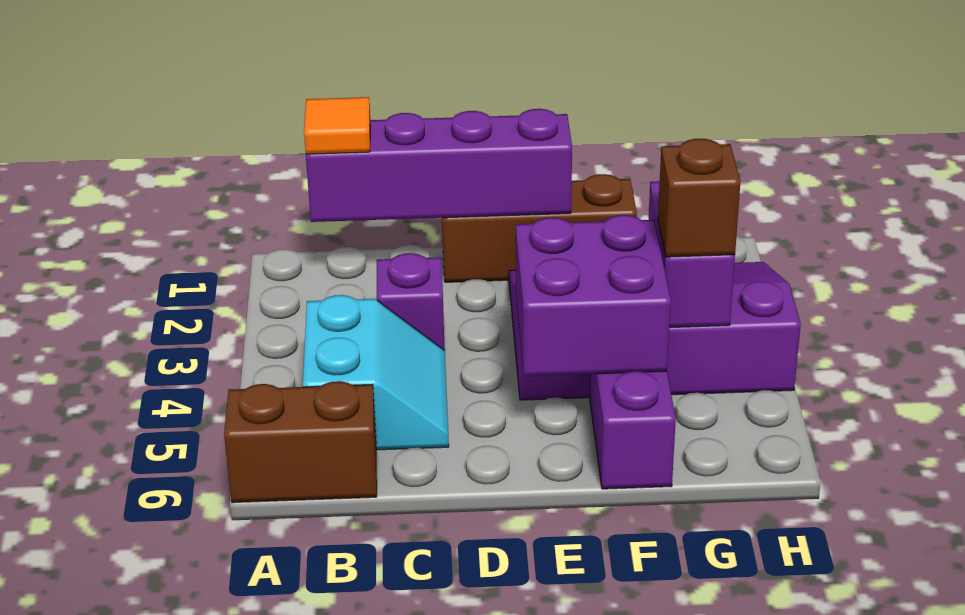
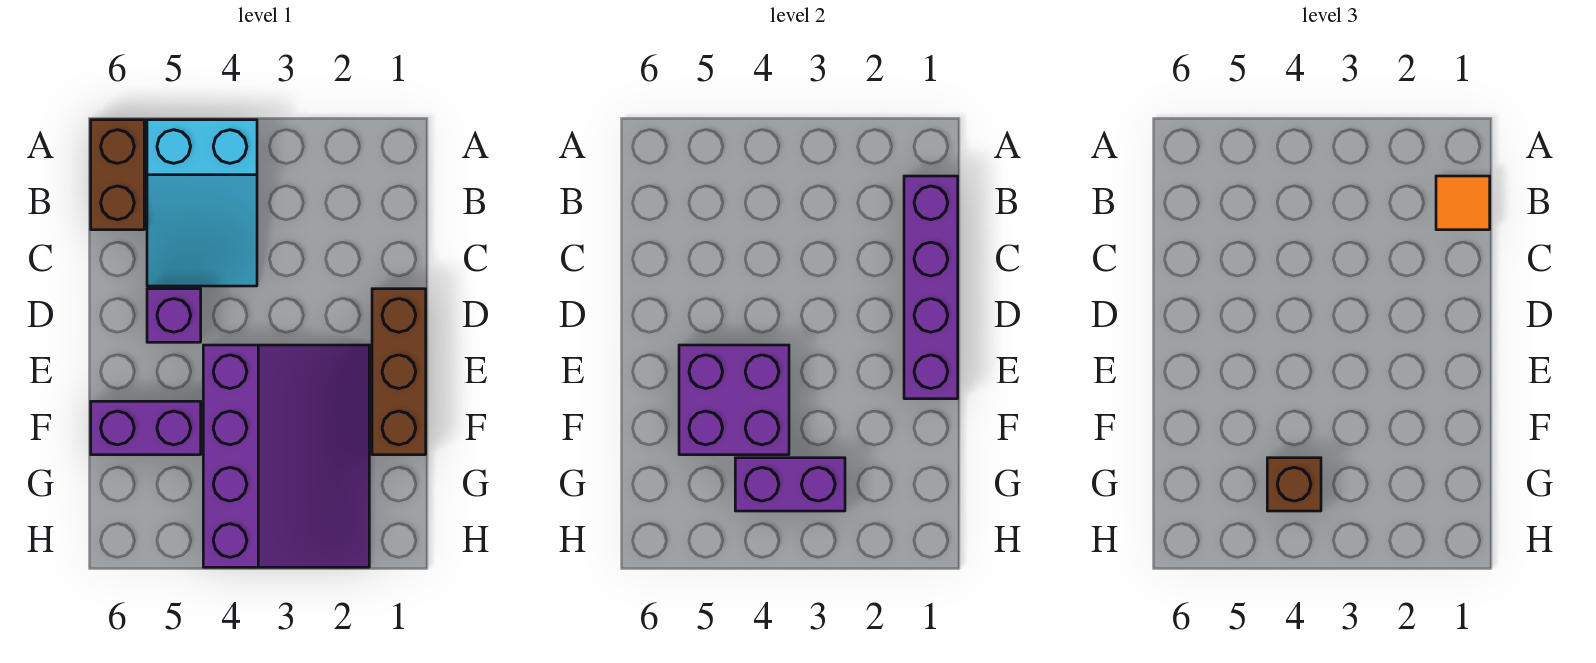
cyan 2x2 slope [303,295,449,450] -> cyan 2x3 slope [147,120,257,286]
purple 1x1 brick [377,253,445,350] -> purple 1x1 brick moved to [147,289,201,342]

